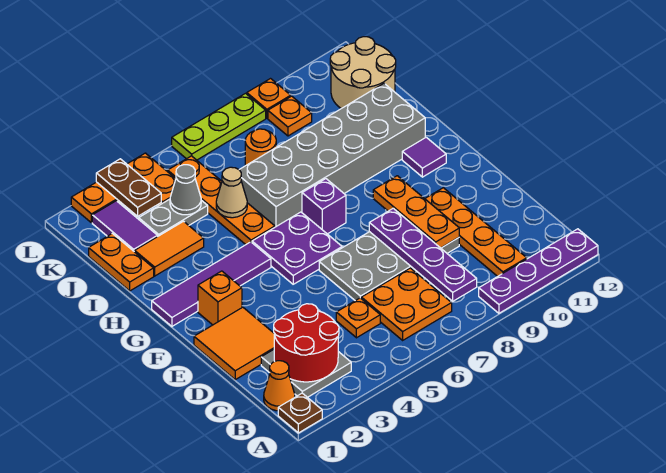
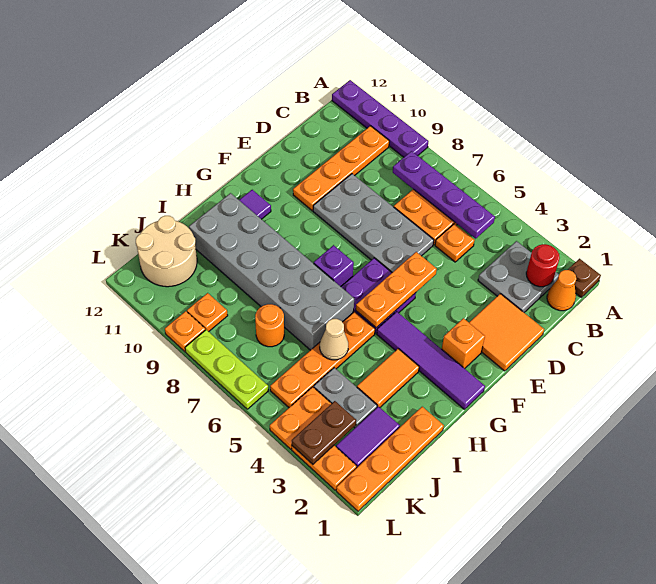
red 2x2 round brick [274,304,339,382] -> red 1x1 round brick [526,244,560,287]
purple 1x4 plate [369,208,477,301] -> purple 1x4 plate turned to [393,151,495,239]
orange 1x3 plate [373,176,459,248] -> orange 1x3 plate moved to [356,252,437,328]
orange 1x2 plate [89,233,154,291] -> orange 1x4 plate [336,407,444,511]
orange 1x2 tile [135,221,204,276] -> orange 1x2 tile turned to [357,349,419,407]
grey 1x1 cone [170,165,201,215] -> none

